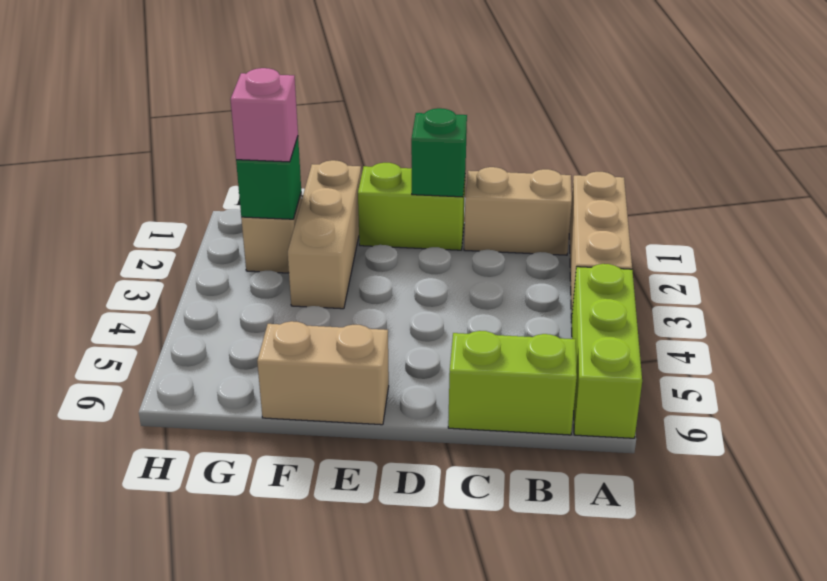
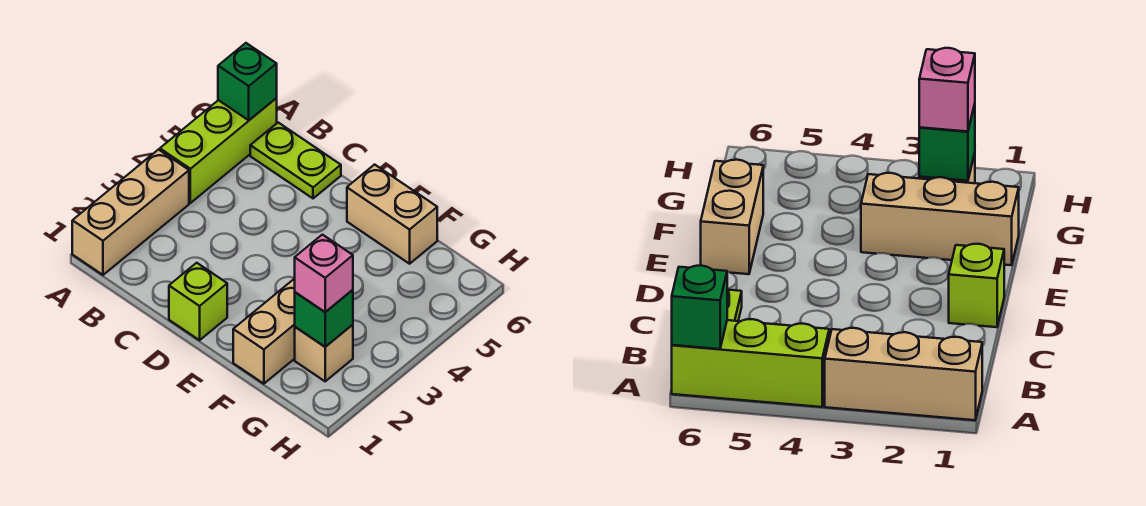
tan 1x2 brick [464,167,572,255] -> none
lime 1x2 brick [448,331,577,435] -> lime 1x2 plate [250,123,341,198]
lime 1x2 brick [358,163,465,250] -> lime 1x1 brick [169,263,227,340]
green 1x1 brick [411,108,467,197] -> green 1x1 brick moved to [218,43,277,120]

